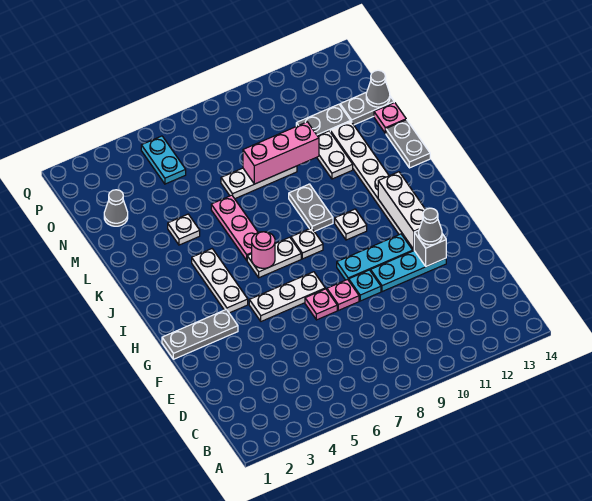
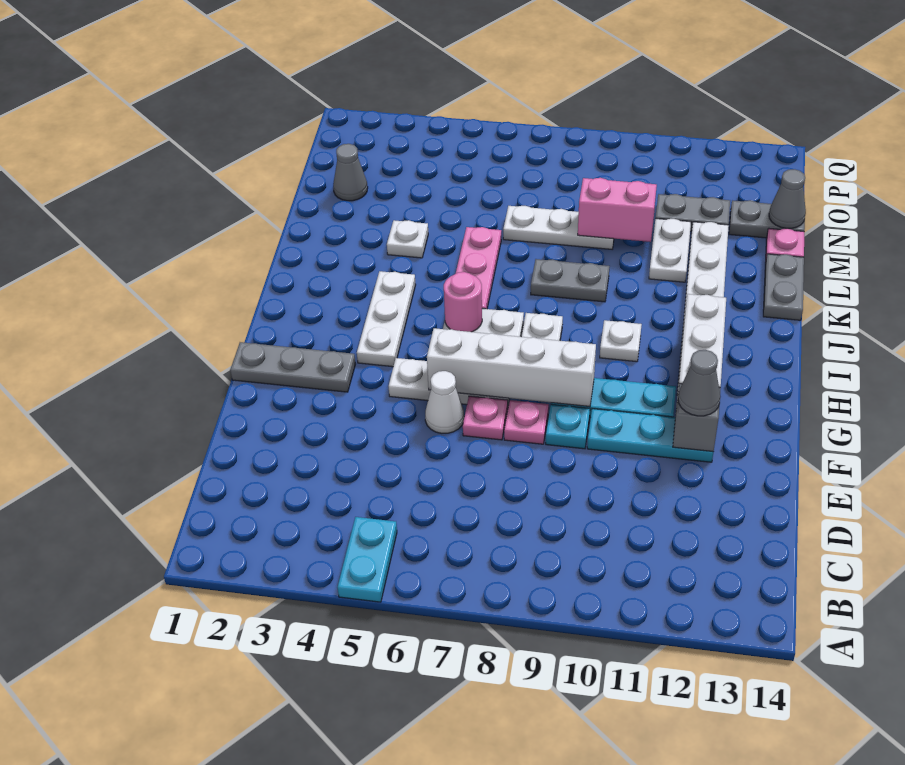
none -> white 1x1 cone [425,371,464,433]
none -> white 1x4 brick [427,328,596,407]
grey 1x2 plate [289,184,333,231] -> grey 1x2 plate turned to [531,259,609,302]
pink 1x3 brick [243,122,319,184] -> pink 1x2 brick [578,178,657,242]
cyan 1x2 plate [141,136,186,184] -> cyan 1x2 plate moved to [337,517,397,602]

